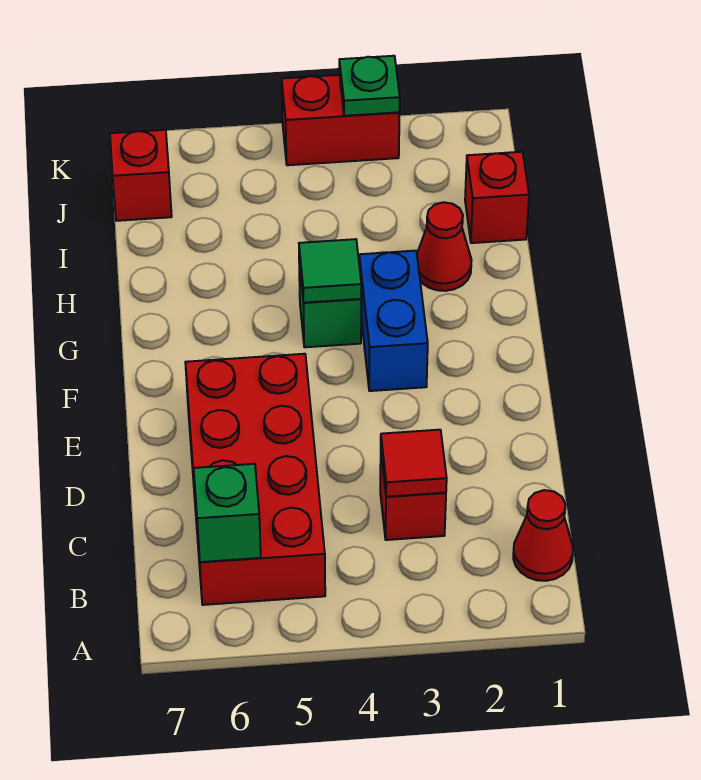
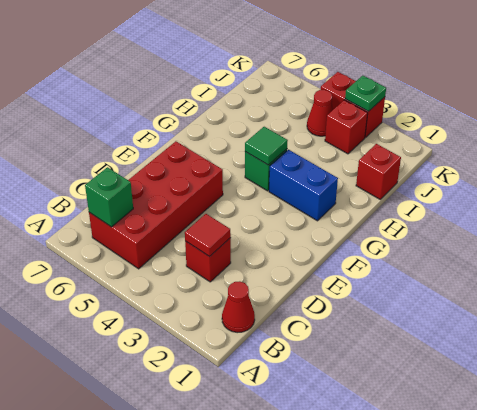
blue 1x2 brick [359,251,428,391] -> blue 1x2 brick turned to [269,150,338,221]
red 1x1 cone [417,202,471,291] -> red 1x1 cone moved to [307,90,333,136]
red 1x1 brick [110,130,172,221] -> red 1x1 brick moved to [325,100,368,154]

